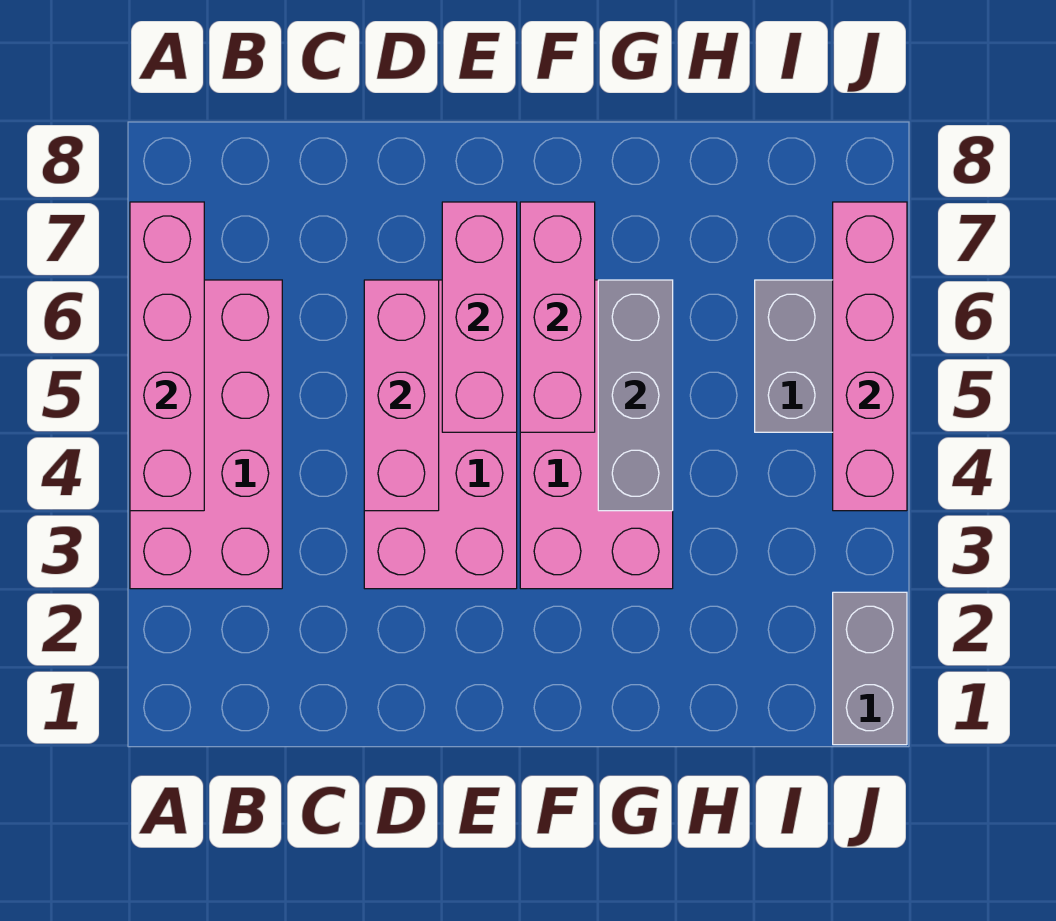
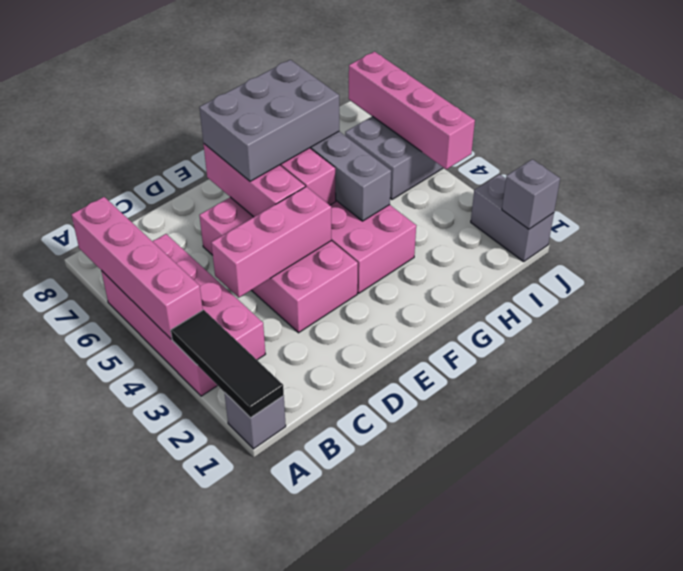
none -> grey 1x1 brick [224,392,286,449]
none -> black 1x3 tile [171,310,284,418]
pink 1x3 brick [364,280,439,511] -> pink 1x3 brick turned to [211,187,332,297]
none -> grey 2x3 brick [199,60,339,181]
none -> grey 1x1 brick [502,159,560,229]

